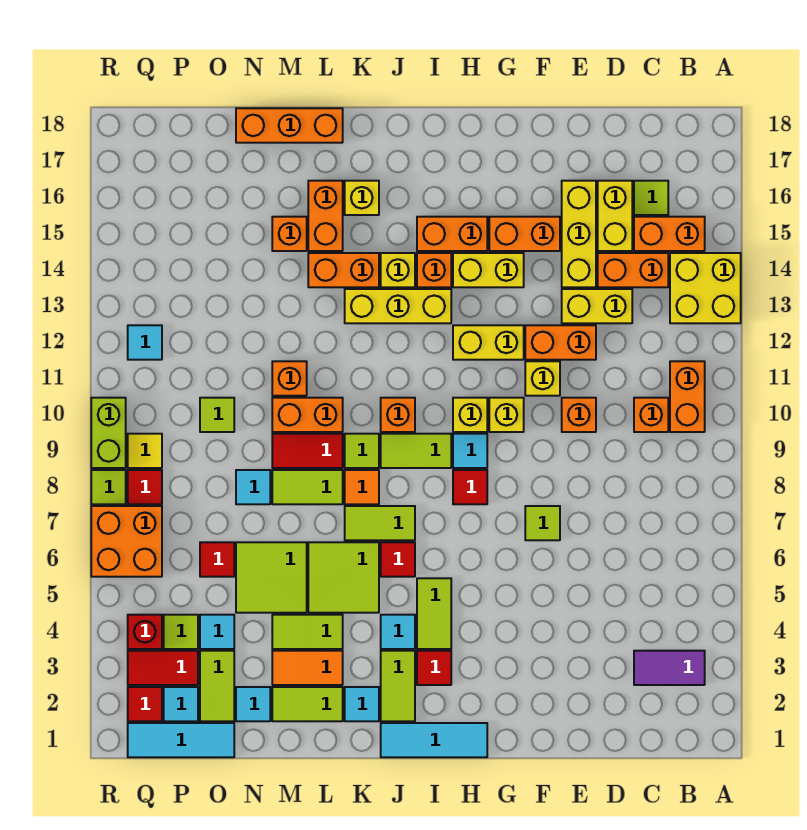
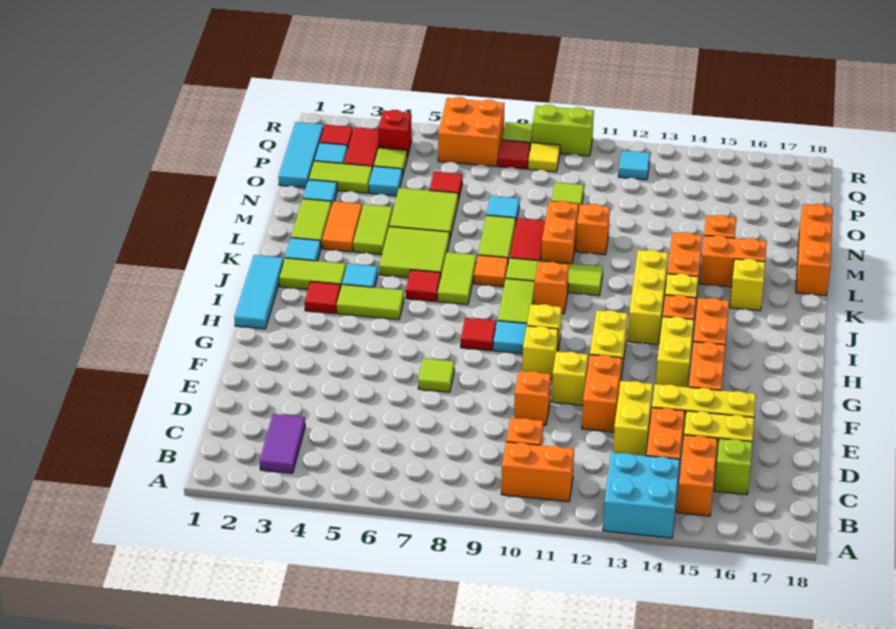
yellow 2x2 brick [670,253,741,323] -> cyan 2x2 brick [603,452,680,538]
lime 1x1 tile [634,181,668,215] -> lime 1x1 brick [714,438,753,495]
lime 1x1 tile [345,434,379,468] -> lime 1x3 tile [506,258,603,296]

